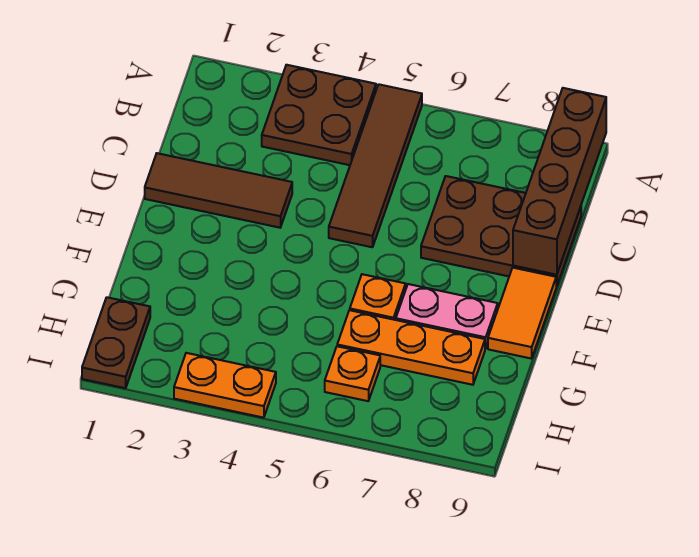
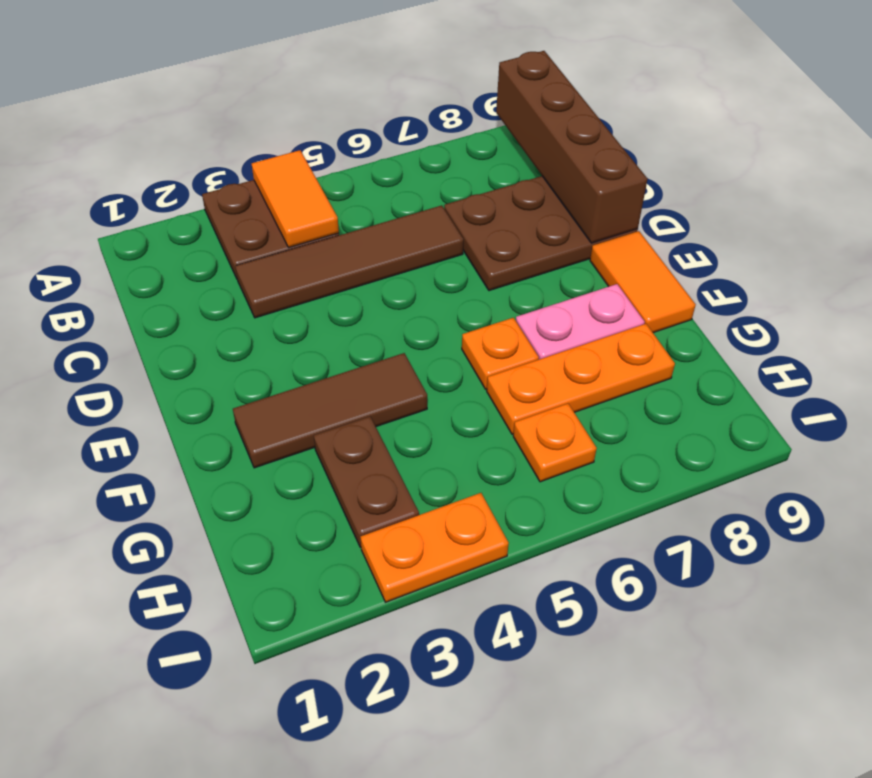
none -> orange 1x2 tile [252,150,339,248]
brown 1x4 tile [329,84,422,247] -> brown 1x4 tile turned to [235,205,463,318]
brown 1x3 tile [145,153,292,228] -> brown 1x3 tile moved to [233,353,427,468]
brown 1x2 plate [82,297,150,388] -> brown 1x2 plate moved to [314,417,419,547]

